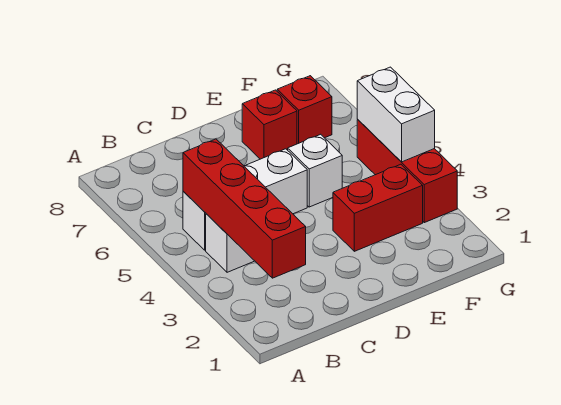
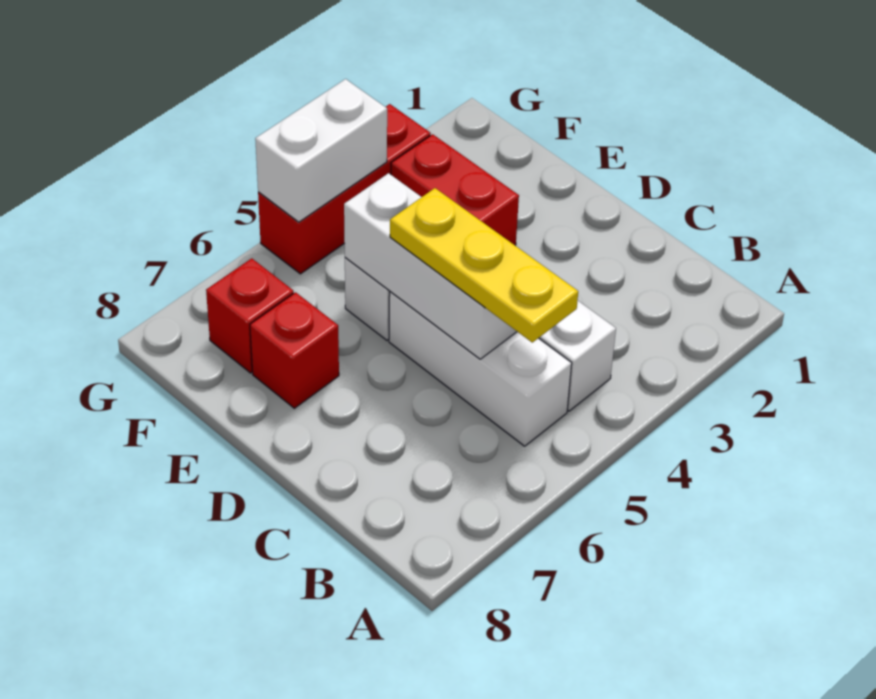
red 1x4 brick [183,139,306,278] -> none
none -> yellow 1x3 plate [390,188,578,342]
none -> white 1x3 brick [344,173,517,359]

